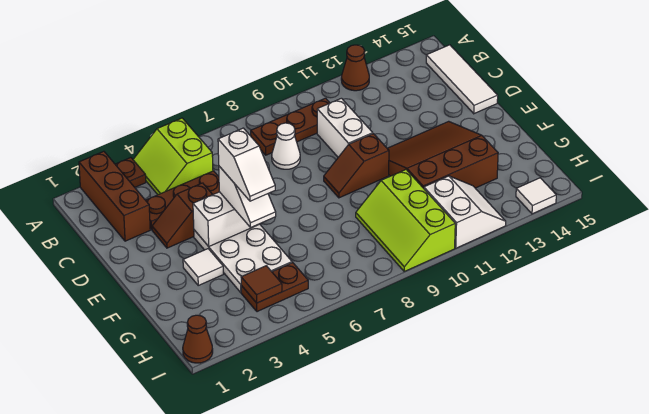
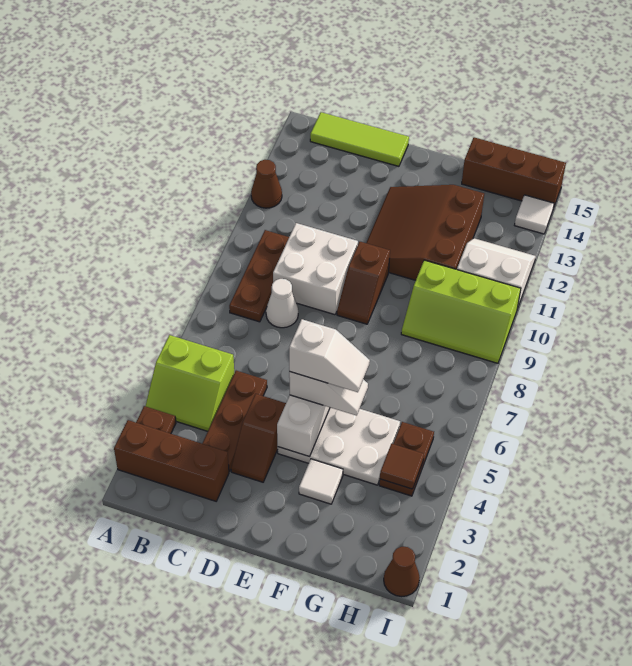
white 1x3 tile [426,45,498,114] -> lime 1x3 tile [310,112,409,166]
white 1x2 brick [317,98,373,157] -> white 2x2 brick [273,223,358,315]
none -> brown 1x3 brick [462,137,566,206]

